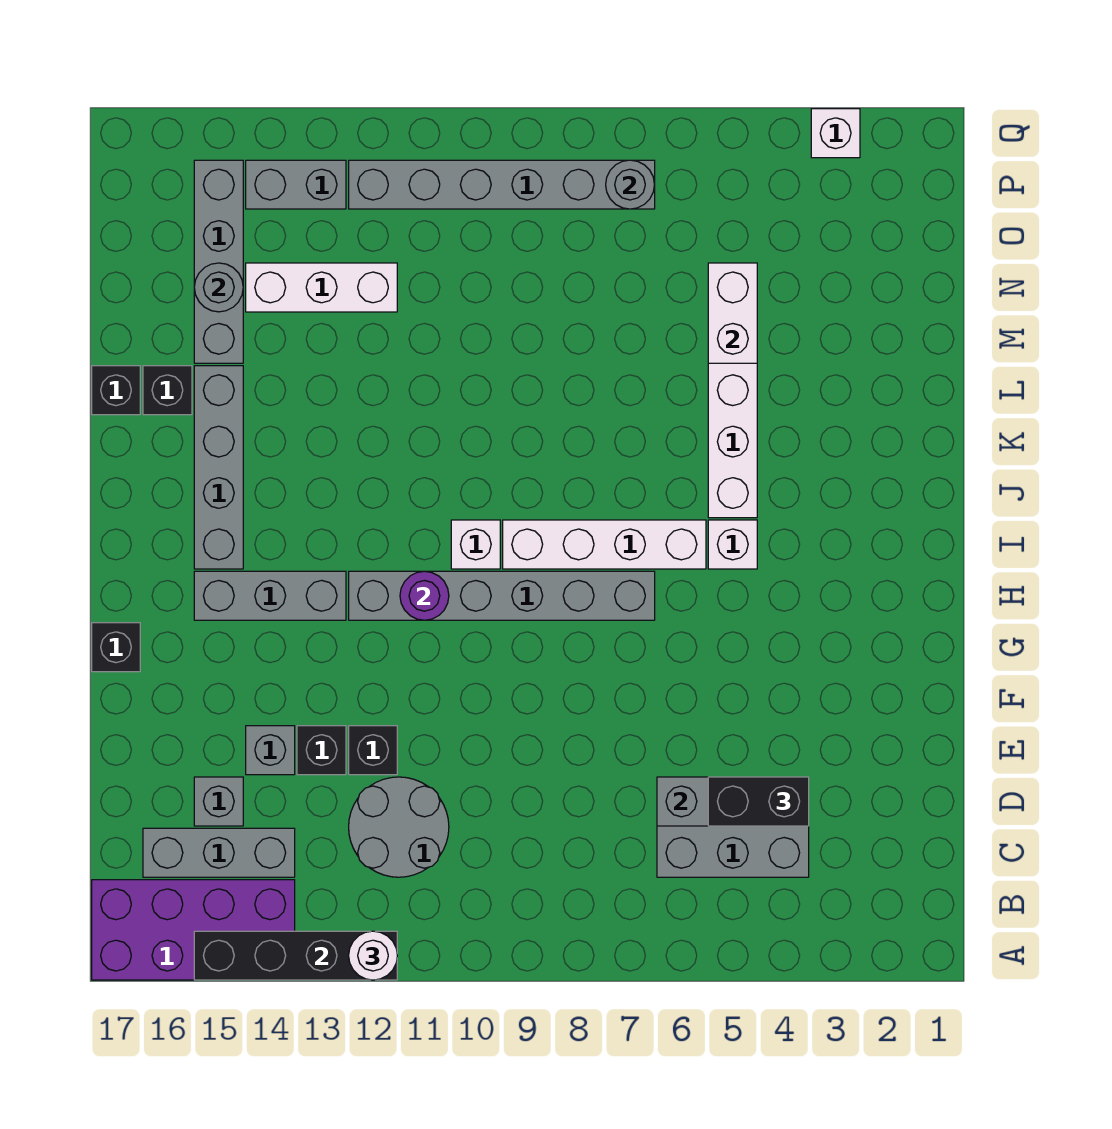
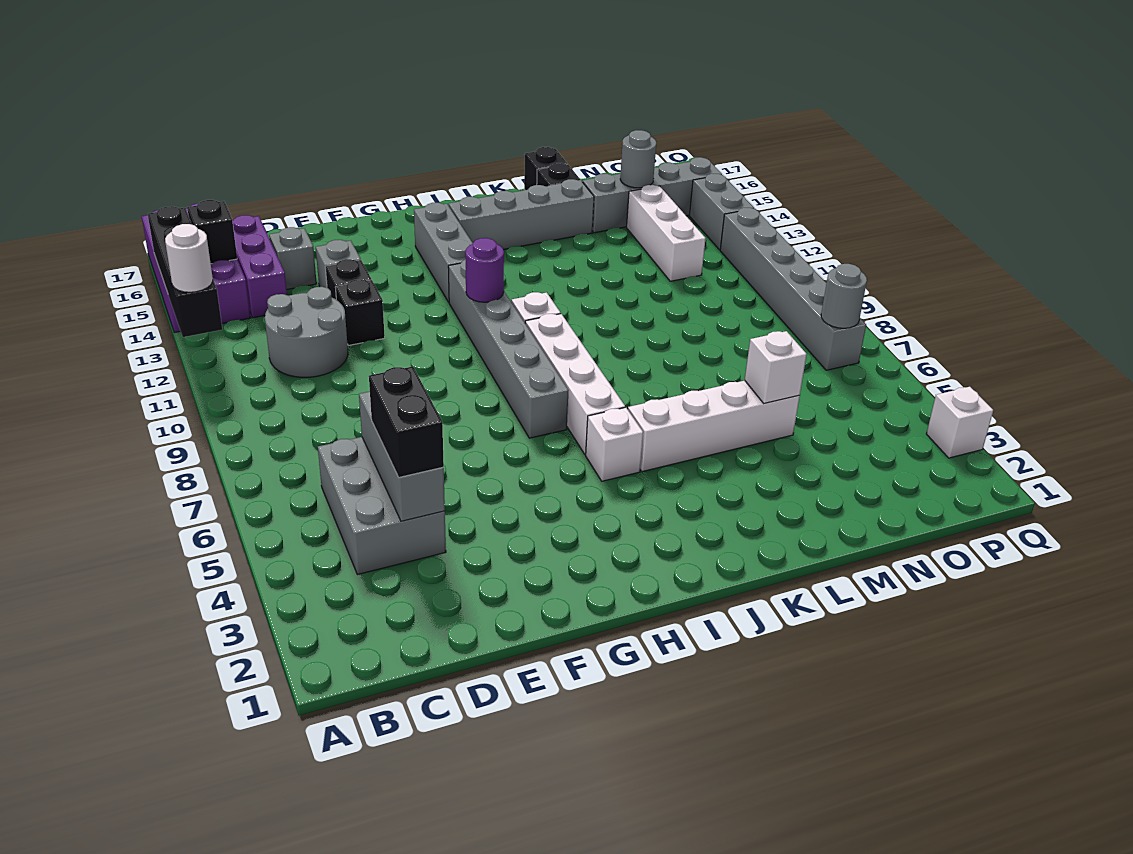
grey 1x3 brick [143,828,295,877] -> purple 1x3 brick [232,215,287,318]
black 1x1 brick [92,623,140,672] -> black 1x1 brick moved to [187,200,237,264]
white 1x2 brick [708,263,757,363] -> white 1x1 brick [745,331,807,403]

